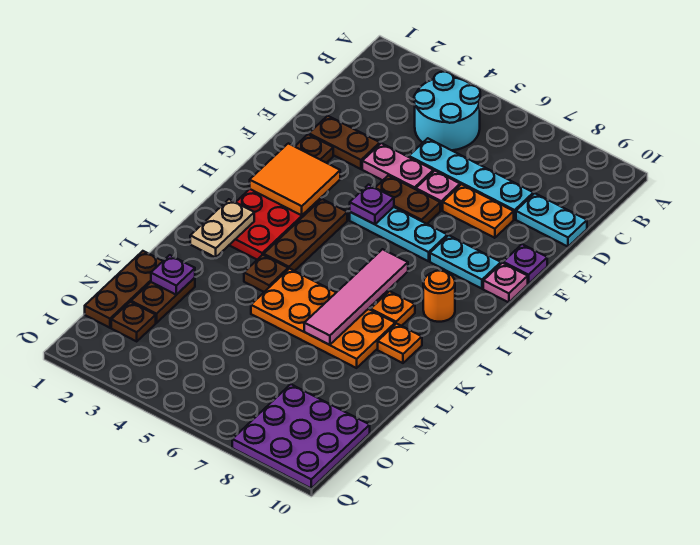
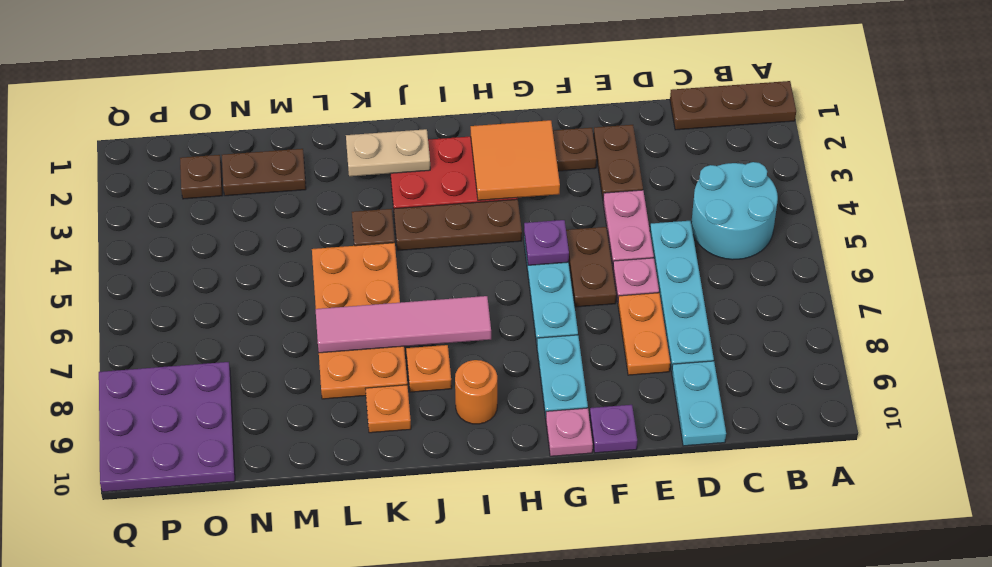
brown 1x3 plate [85,251,163,328] -> brown 1x3 plate moved to [670,81,796,130]
purple 1x1 plate [151,255,195,295] -> none

